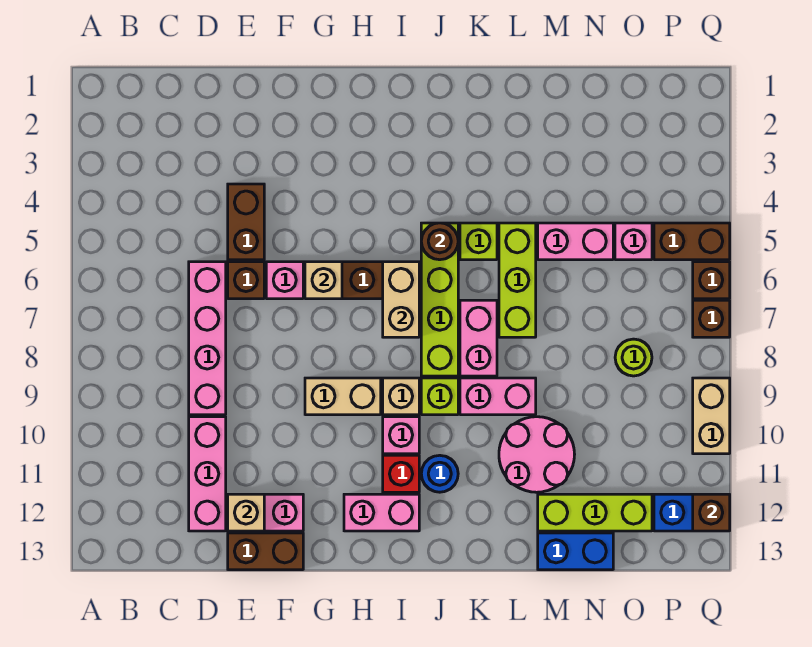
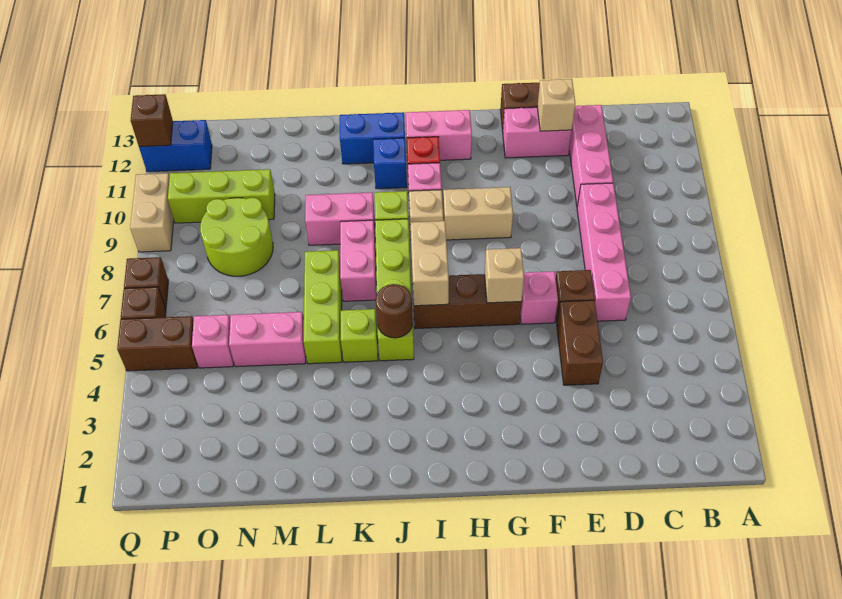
blue 1x1 round brick [421,455,458,492] -> blue 1x1 brick [373,138,407,189]
pink 2x2 round brick [499,417,575,492] -> none
lime 1x3 brick [538,494,652,531] -> lime 1x3 brick moved to [168,169,275,223]
blue 1x2 brick [538,533,613,570] -> blue 1x2 brick moved to [340,112,405,164]
lime 1x1 round brick [615,339,652,376] -> lime 2x2 round brick [200,198,273,276]

